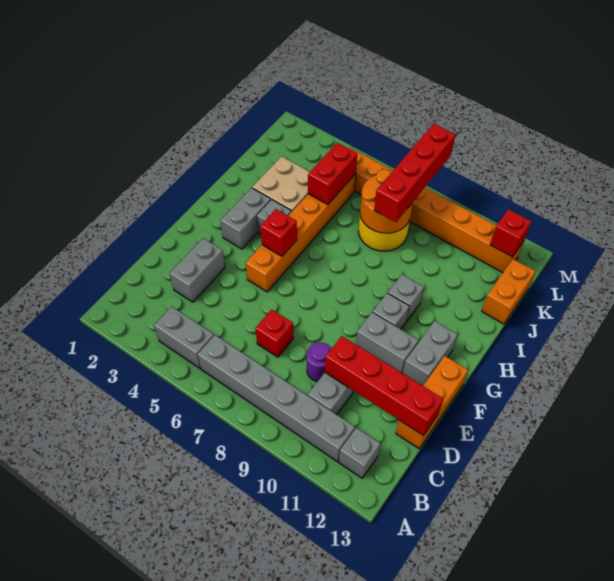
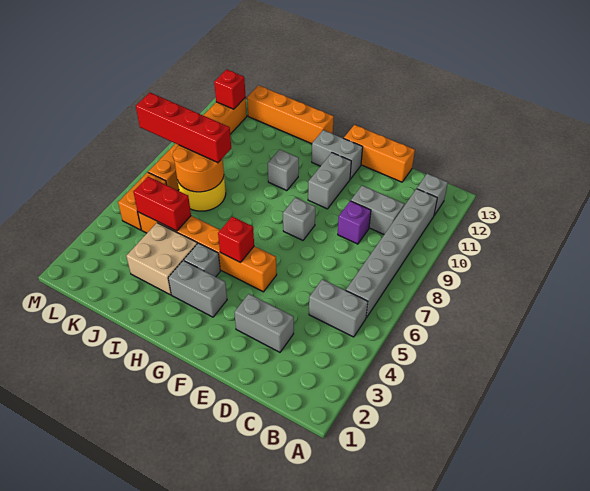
grey 1x2 brick [154,307,214,368] -> grey 1x2 brick turned to [309,279,368,337]
red 1x1 brick [255,309,293,357] -> none
purple 1x1 round brick [307,342,332,382] -> purple 1x1 brick [338,201,371,244]
red 1x4 brick [325,336,443,436] -> none
grey 1x1 brick [373,293,409,329] -> grey 1x1 brick moved to [283,198,315,240]
orange 1x2 brick [482,259,536,324] -> orange 1x4 brick [247,85,334,144]

